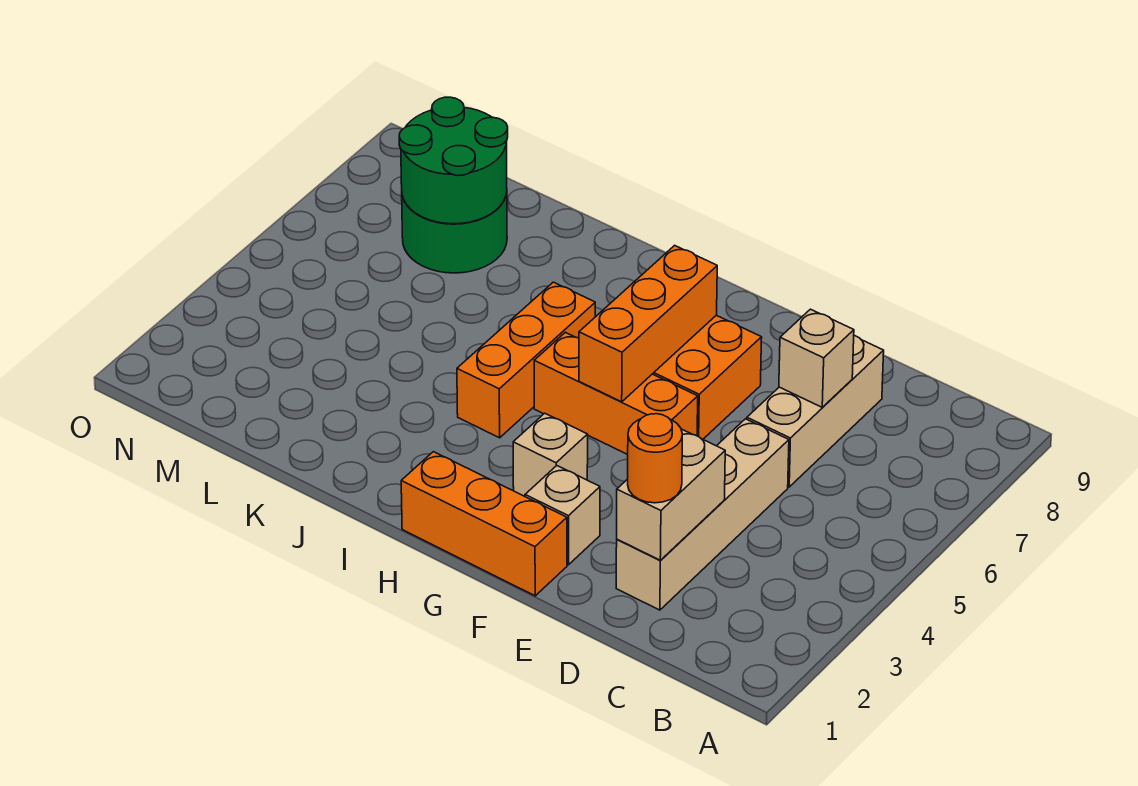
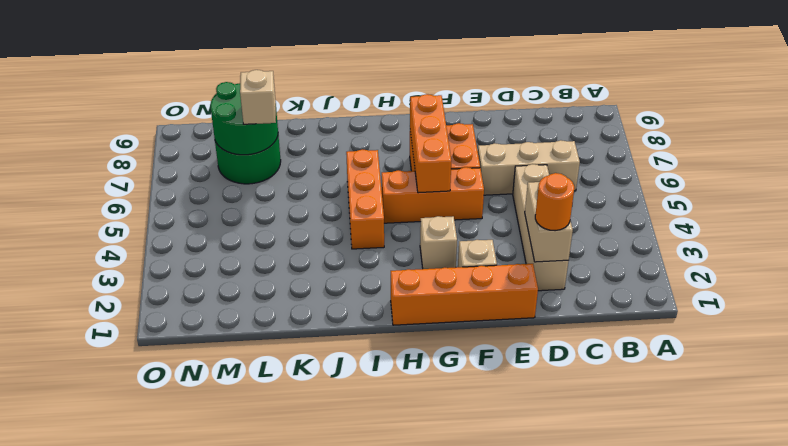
tan 1x3 brick [747,335,884,487] -> tan 1x3 brick turned to [478,140,580,195]
tan 1x1 brick [779,309,854,407] -> tan 1x1 brick moved to [240,70,276,124]
orange 1x3 brick [401,452,567,596] -> orange 1x4 brick [391,264,538,325]

